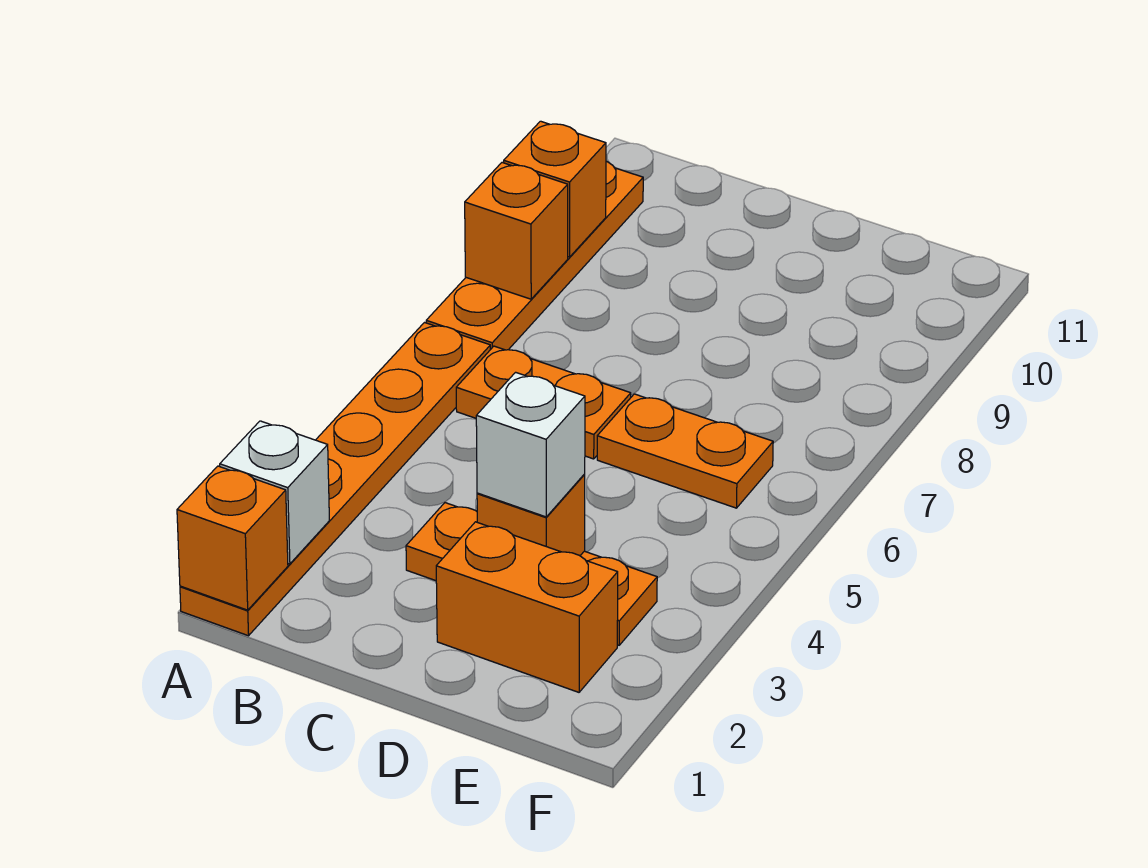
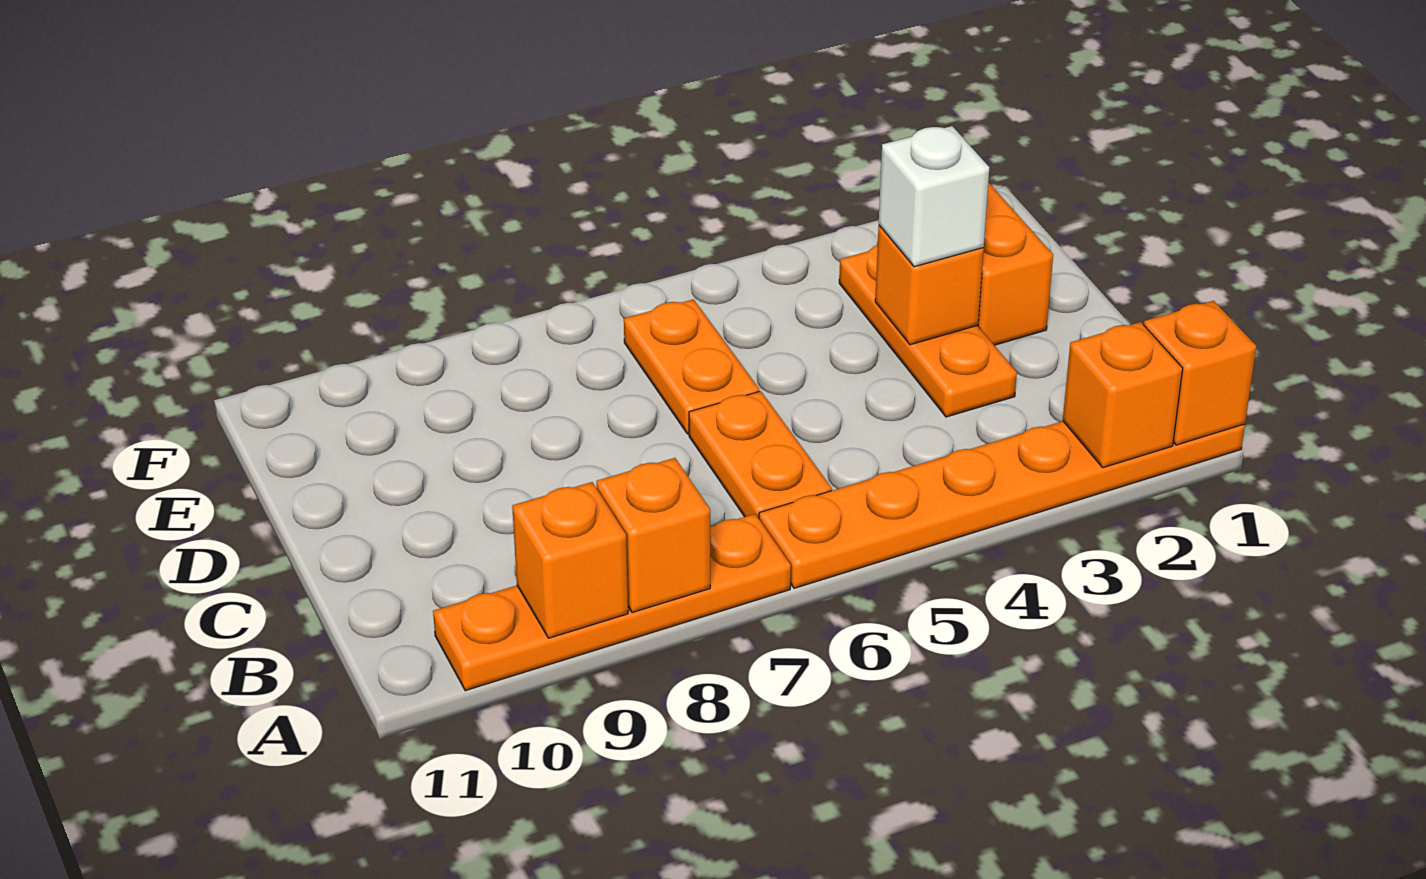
white 1x1 brick [220,421,329,564] -> orange 1x1 brick [1063,322,1183,468]

